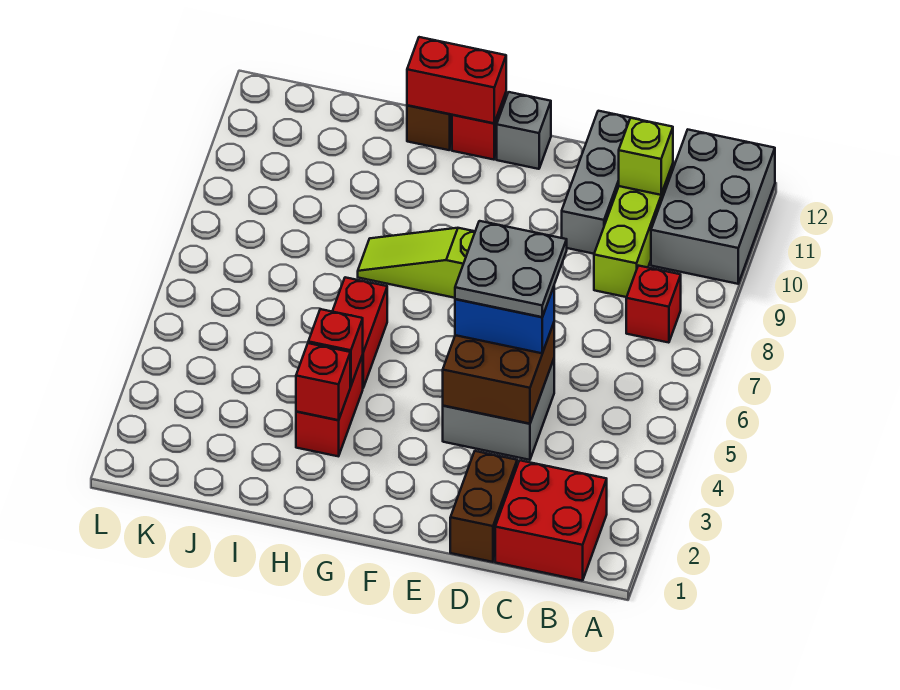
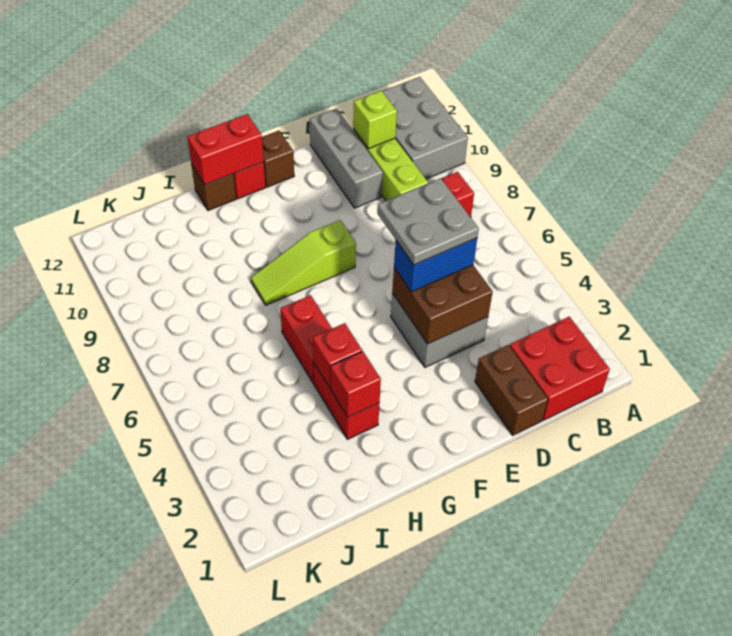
grey 1x1 brick [497,92,551,169] -> brown 1x1 brick [262,131,294,187]

